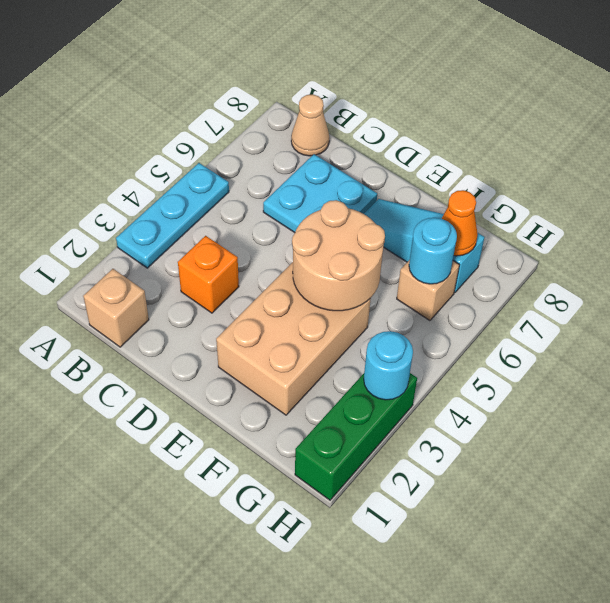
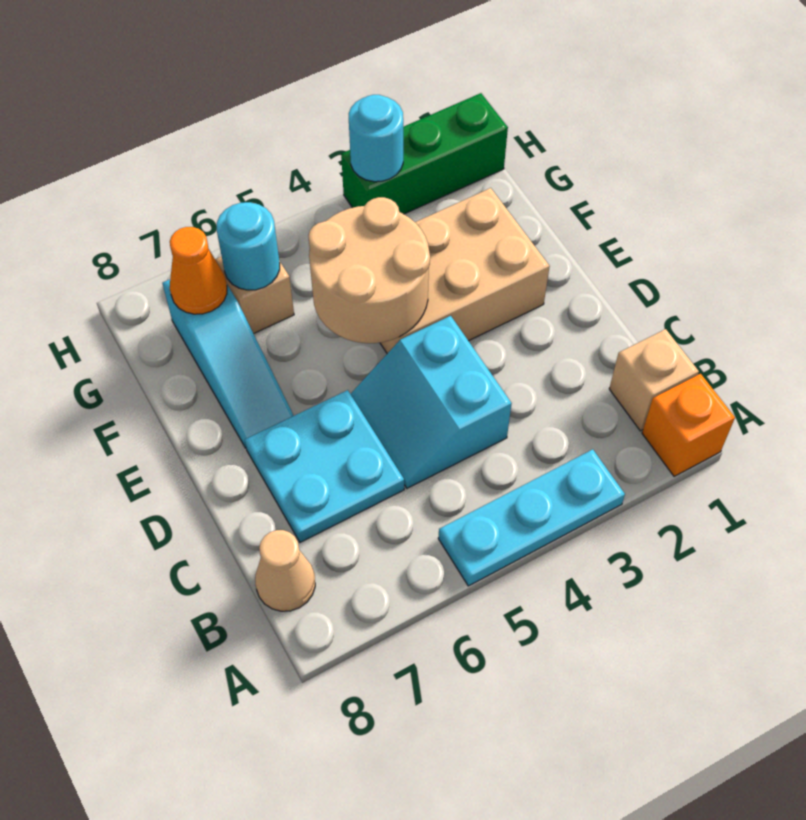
orange 1x1 brick [178,236,239,313] -> orange 1x1 brick moved to [642,374,735,476]
none -> cyan 2x2 slope [351,316,512,488]

